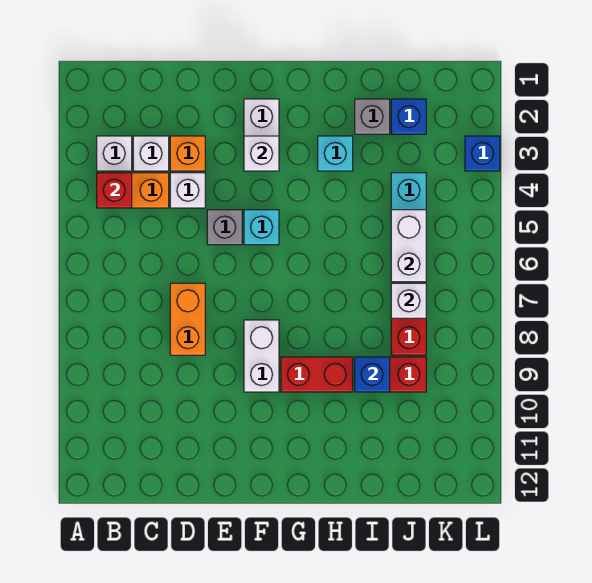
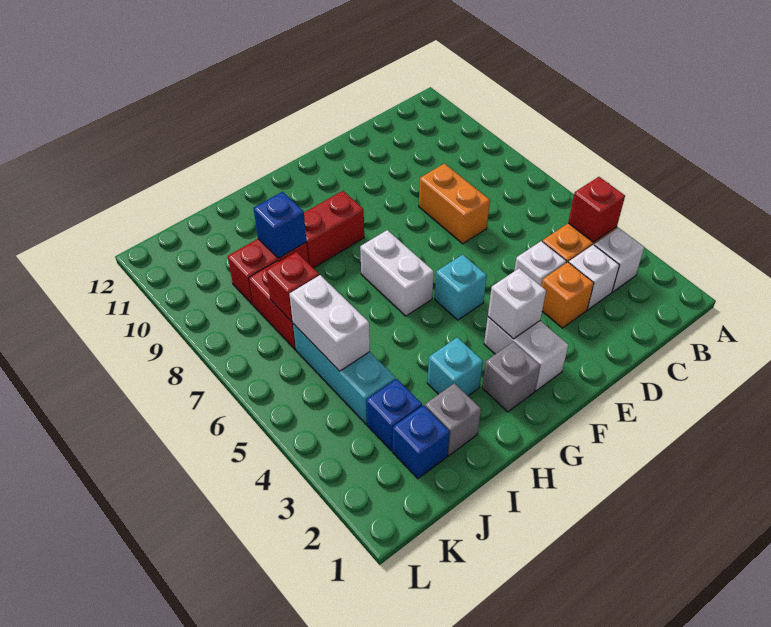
grey 1x1 brick [207,210,242,245] -> grey 1x1 brick moved to [482,342,540,412]
white 1x2 brick [244,320,279,392] -> white 1x2 brick moved to [360,230,434,316]
white 1x1 brick [391,283,426,318] -> red 1x1 brick [266,252,319,322]
blue 1x1 brick [465,136,500,171] -> blue 1x1 brick moved to [366,379,422,451]

